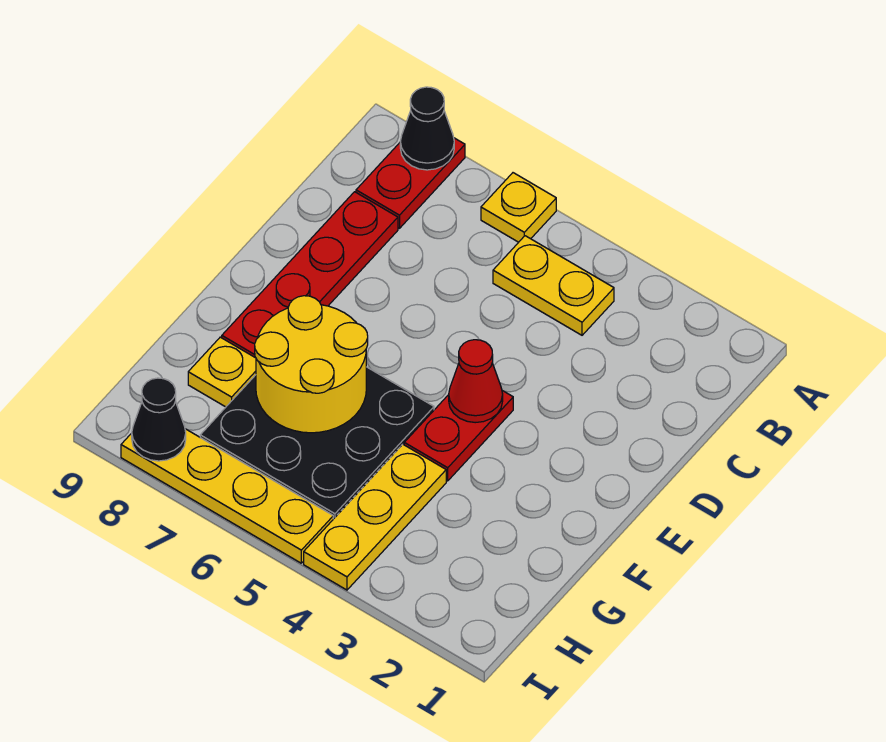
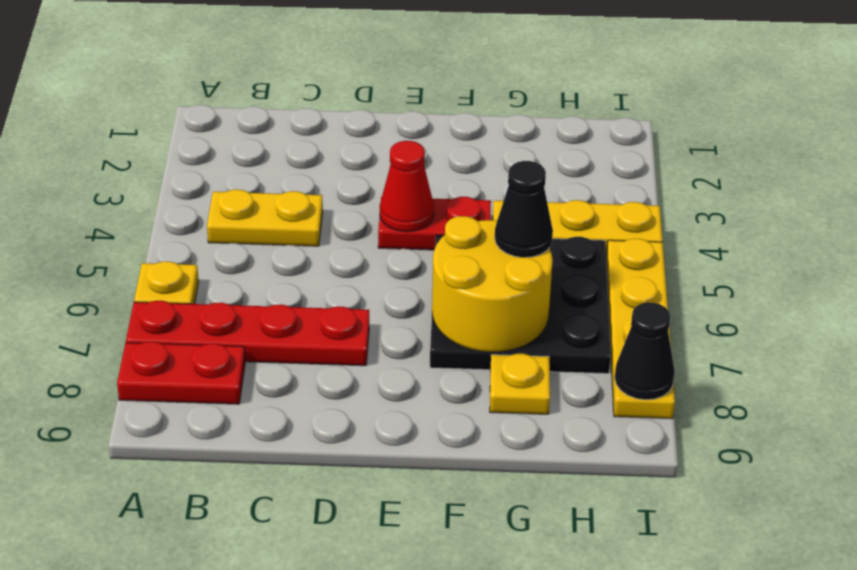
black 1x1 cone [400,87,454,170] -> black 1x1 cone moved to [495,161,553,257]
yellow 1x2 plate [493,236,614,335] -> yellow 1x2 plate turned to [207,189,323,246]
red 1x4 plate [222,192,398,358] -> red 1x4 plate moved to [126,301,369,366]

